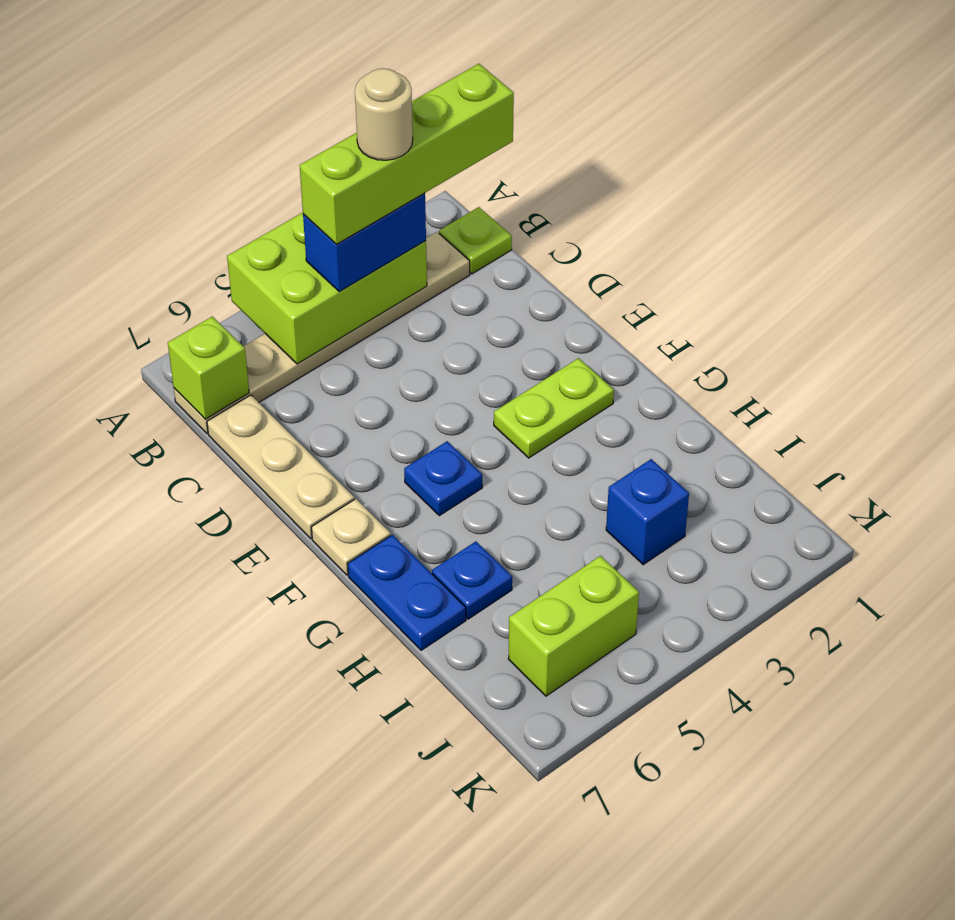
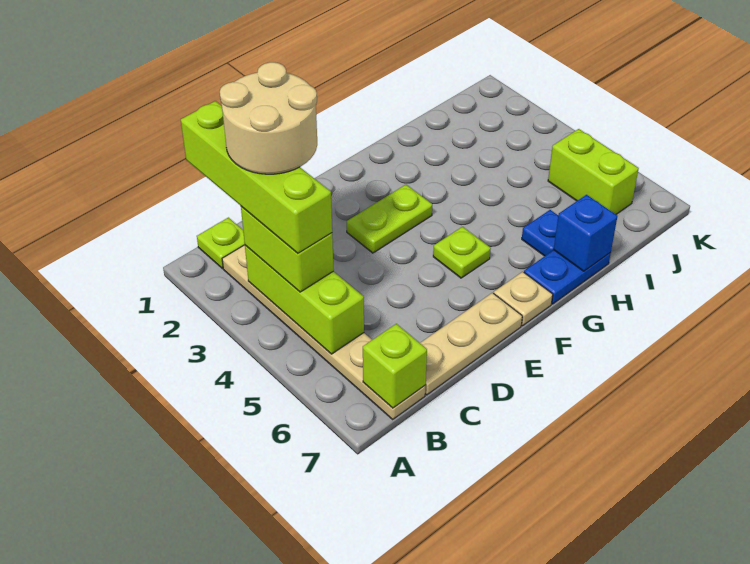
lime 2x3 brick [227,213,427,364] -> lime 1x3 brick [245,245,364,354]
blue 1x2 brick [303,193,426,292] -> lime 1x2 brick [241,206,334,292]
tan 1x1 round brick [355,68,413,160] -> tan 2x2 round brick [220,62,317,174]
lime 1x2 plate [494,358,614,458] -> lime 1x2 plate turned to [347,185,432,253]
blue 1x1 plate [404,441,482,516] -> lime 1x1 plate [433,227,491,278]
blue 1x1 brick [606,459,689,565] -> blue 1x1 brick moved to [554,195,617,271]

